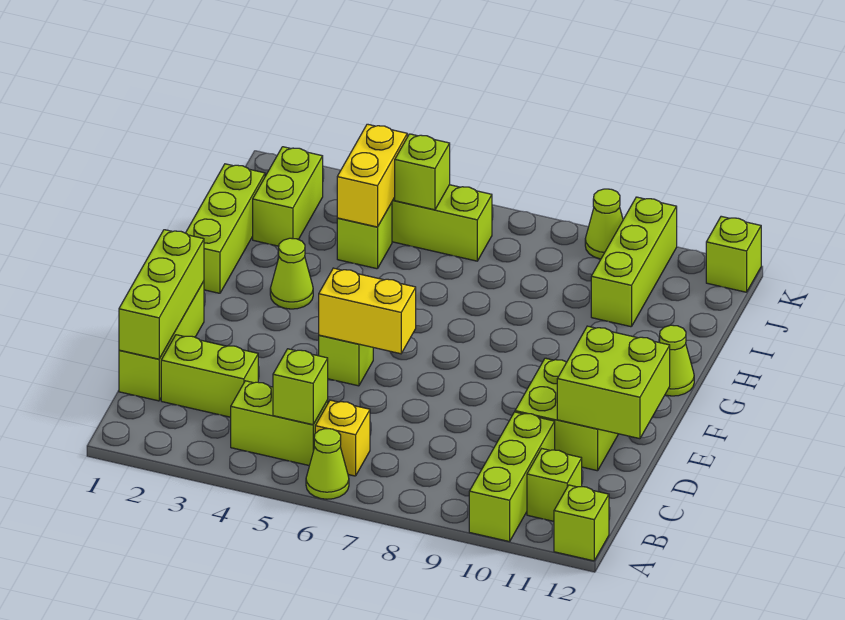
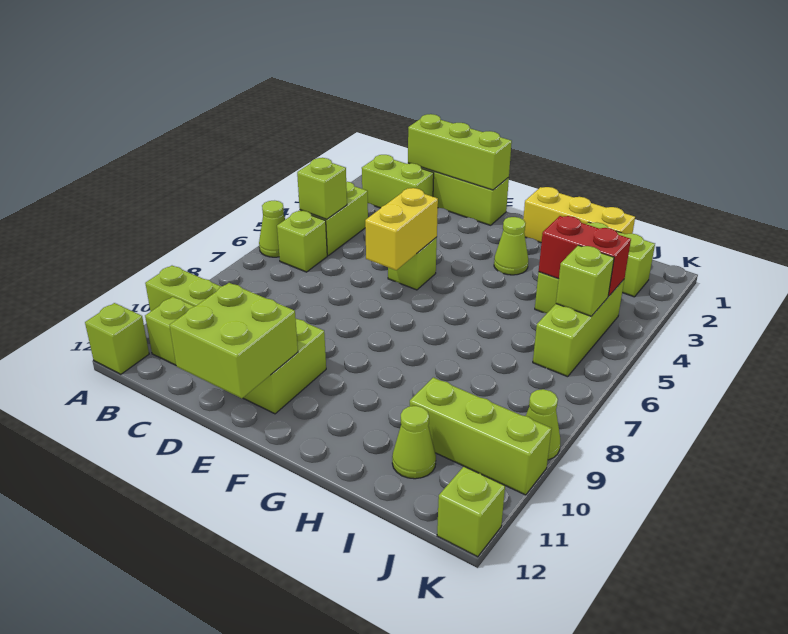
yellow 1x1 brick [315,400,370,476] -> lime 1x1 brick [277,211,327,272]
lime 1x2 brick [161,335,258,417] -> lime 1x2 brick turned to [362,155,434,208]
lime 1x3 brick [186,164,265,293] -> yellow 1x3 brick [523,187,635,243]
lime 1x1 cone [660,325,694,396] -> lime 1x1 cone moved to [392,406,436,479]
yellow 1x2 brick [337,124,407,227] -> red 1x2 brick [539,216,631,296]

